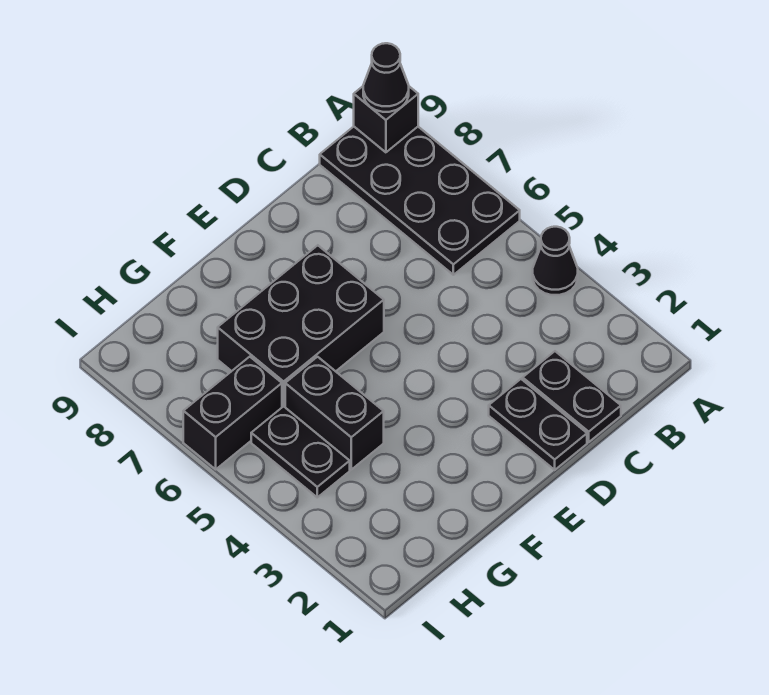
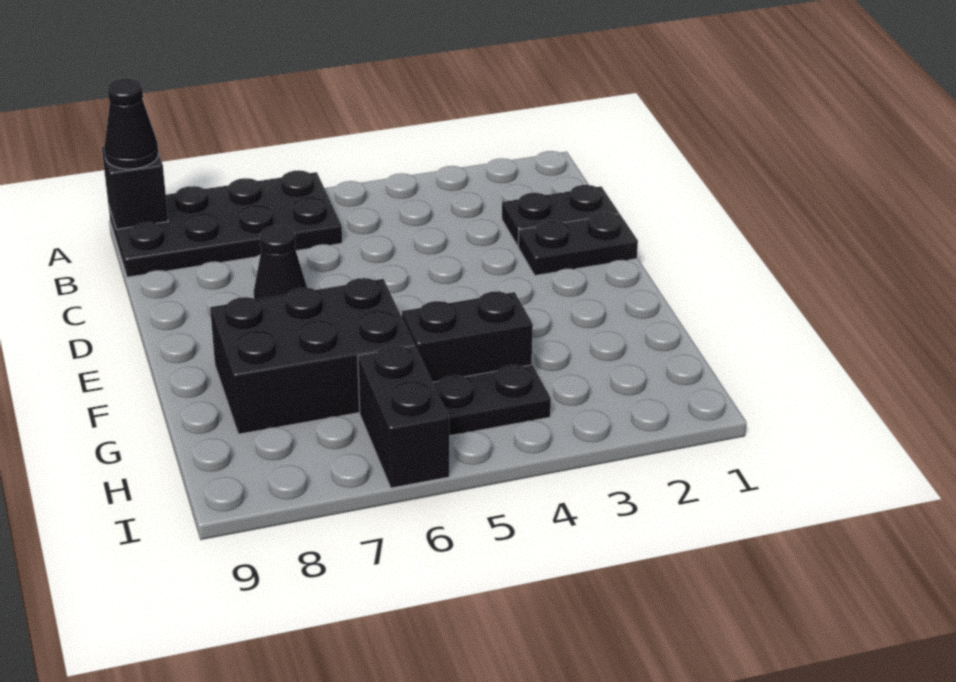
black 1x1 cone [533,227,578,295] -> black 1x1 cone moved to [254,225,307,300]
black 2x3 brick [218,245,384,407] -> black 2x3 brick turned to [210,278,415,434]

